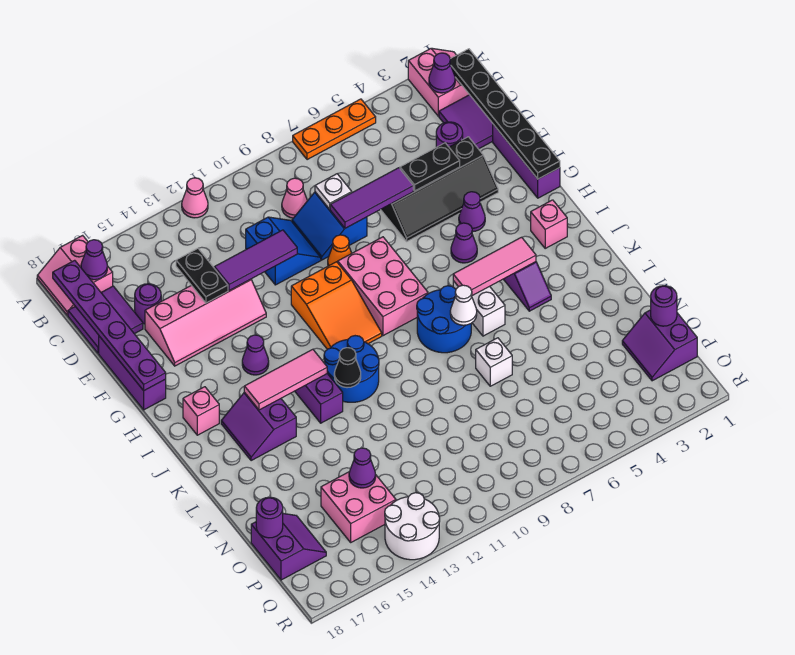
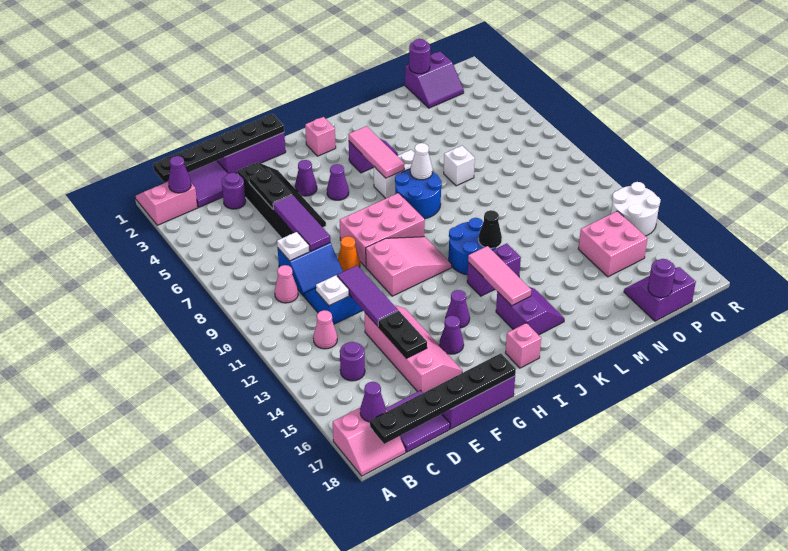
orange 1x3 plate [293,99,376,160] -> none
pink 1x1 cone [182,178,208,218] -> pink 1x1 cone moved to [313,310,337,349]
purple 1x6 plate [53,260,166,391] -> black 1x6 plate [370,353,516,444]
none -> white 1x1 plate [316,275,349,306]
black 1x2 plate [176,249,228,303] -> black 1x2 plate turned to [378,311,427,359]
purple 1x1 round brick [135,284,161,324] -> purple 1x1 round brick moved to [340,342,365,381]
orange 2x3 slope [291,262,382,349] -> pink 2x3 slope [366,237,452,296]
purple 2x2 slope [221,392,296,461] -> purple 2x2 slope turned to [496,287,564,335]
purple 1x1 cone [349,448,376,488] -> purple 1x1 cone moved to [439,316,464,354]

